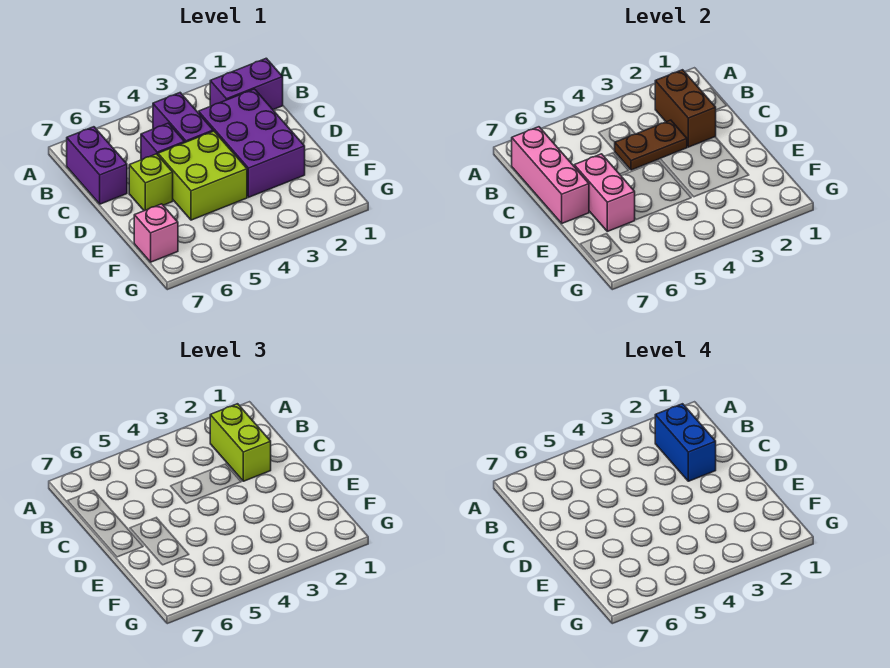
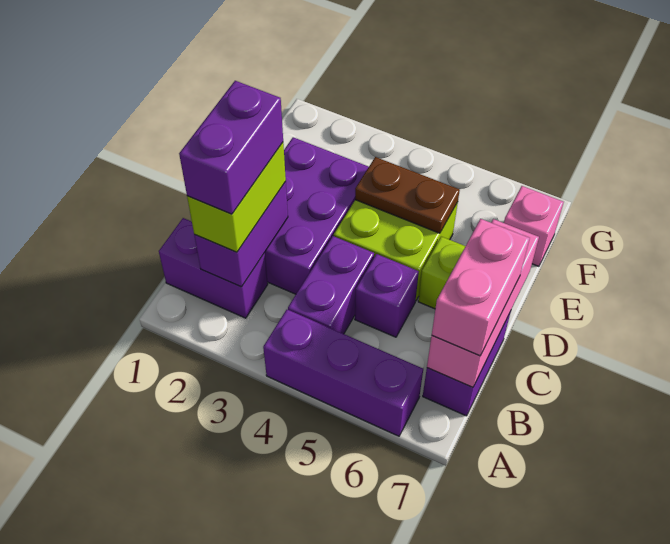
none -> purple 1x3 brick [263,310,423,436]
brown 1x2 brick [655,70,716,147] -> purple 1x2 brick [194,182,288,287]
blue 1x2 brick [655,404,716,481] -> purple 1x2 brick [179,81,283,214]
brown 1x2 plate [615,120,687,170] -> brown 1x2 plate moved to [355,157,460,233]
pink 1x2 brick [574,154,635,231] -> pink 1x2 brick moved to [432,219,530,356]

